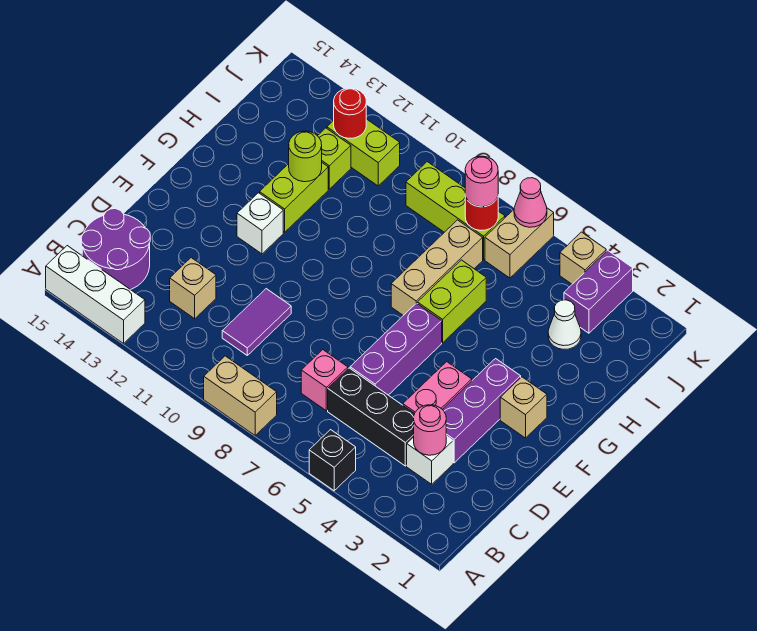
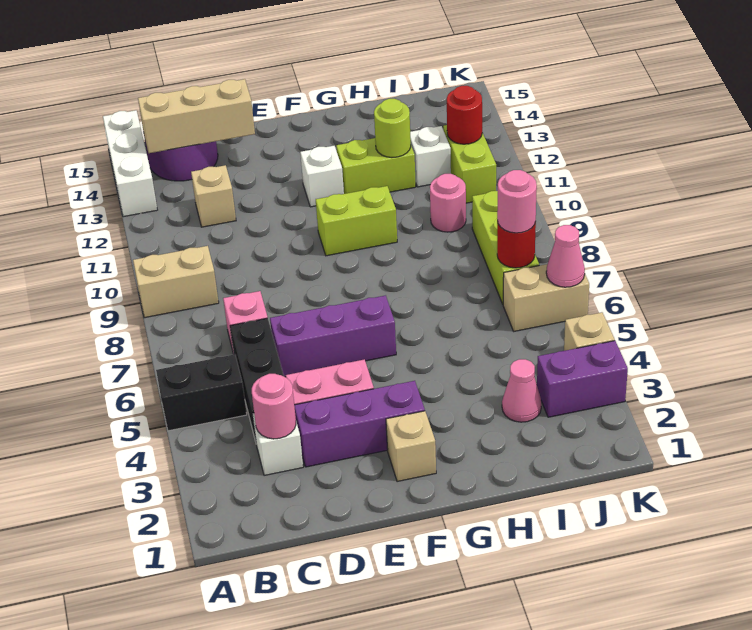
black 1x1 brick [309,430,356,491] -> black 1x2 brick [156,354,247,431]
tan 1x2 brick [204,356,277,435] -> tan 1x2 brick turned to [133,246,219,318]
purple 1x2 tile [222,289,291,355] -> none
lime 1x2 brick [418,260,486,343] -> lime 1x2 brick moved to [316,186,397,256]
tan 1x3 brick [391,220,483,315] -> tan 1x3 brick moved to [138,79,255,153]
white 1x1 cone [548,300,581,349] -> pink 1x1 cone [502,359,541,422]
none -> pink 1x1 round brick [430,174,466,232]
lime 1x1 brick [318,128,351,189] -> white 1x1 brick [410,126,451,187]

